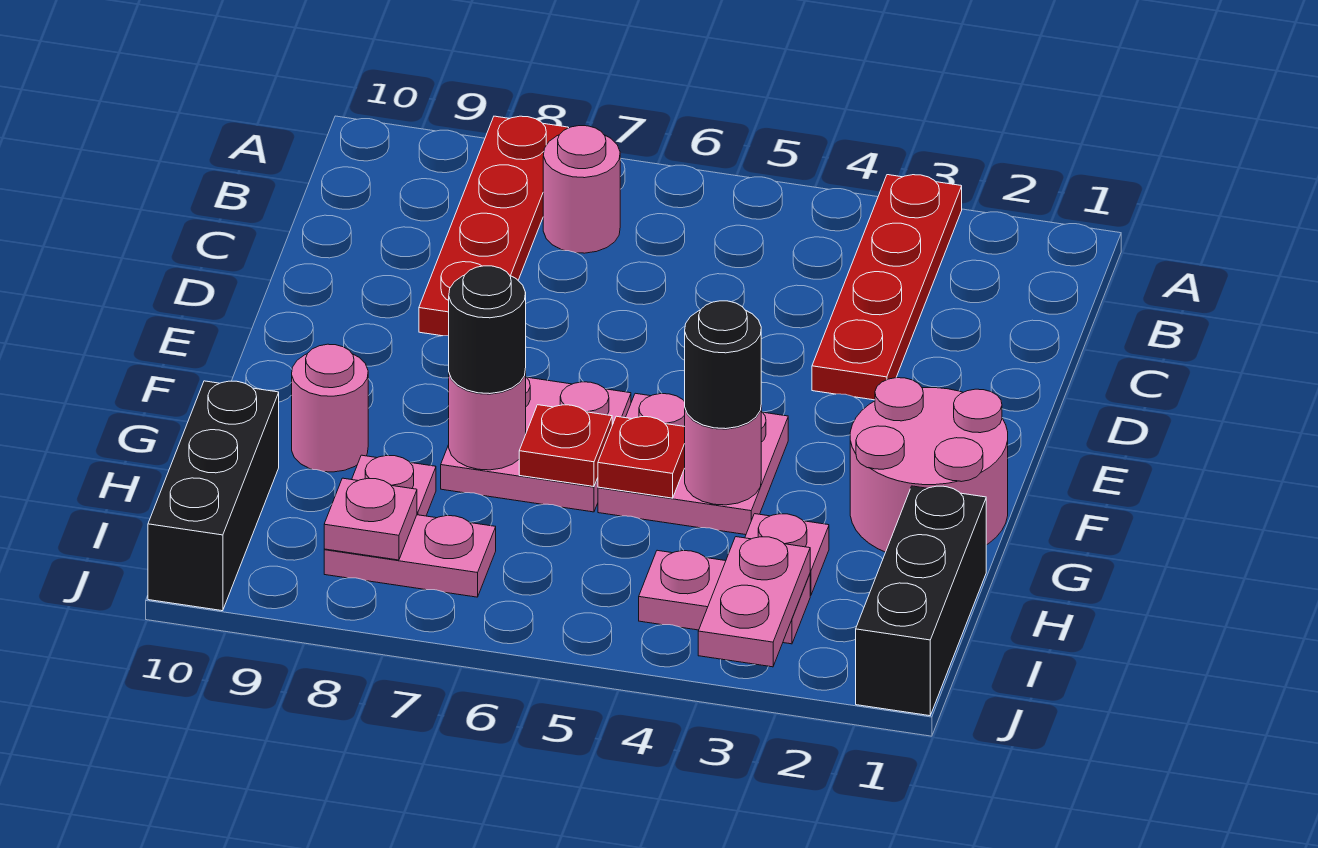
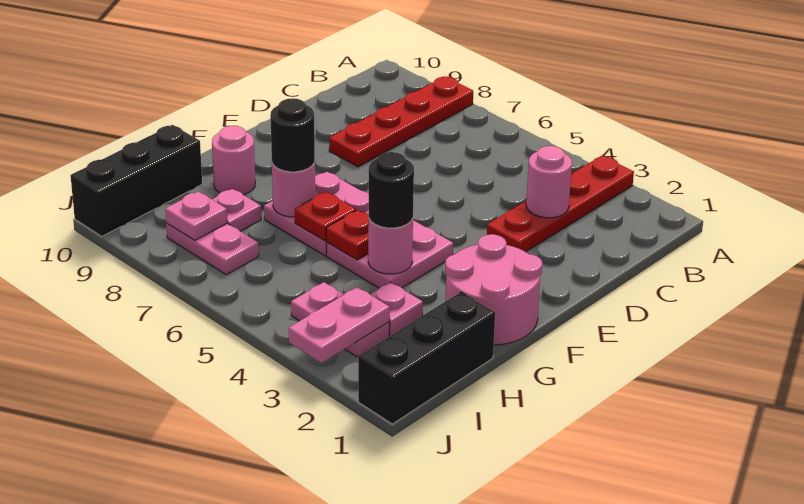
pink 1x1 round brick [543,126,620,253] -> pink 1x1 round brick moved to [526,146,572,218]

